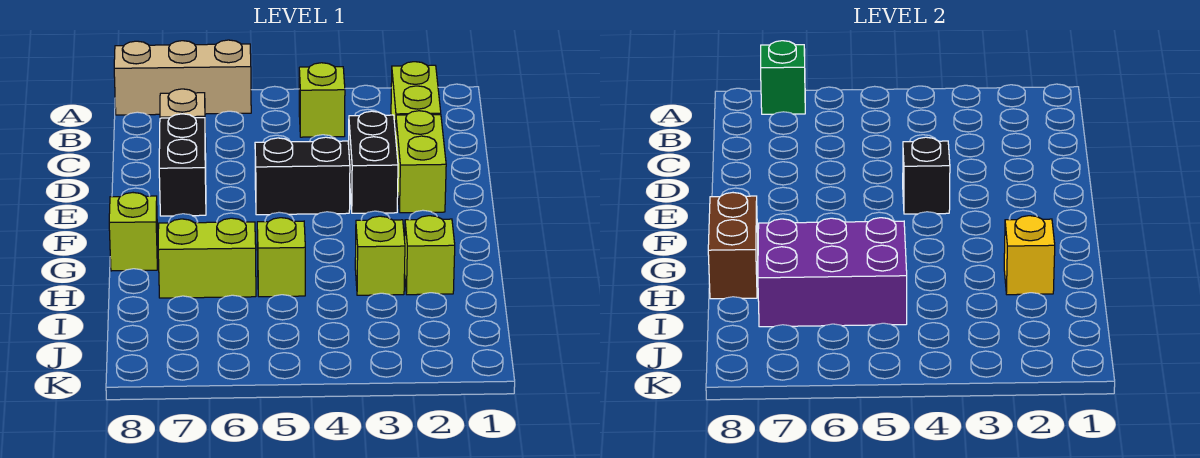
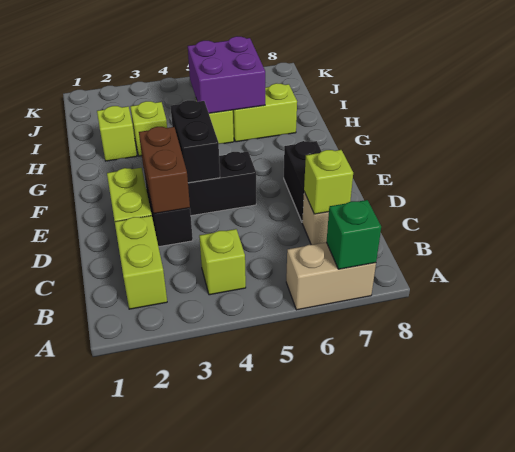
tan 1x3 brick [114,40,251,115] -> tan 1x2 brick [286,242,376,310]
black 1x1 brick [903,137,950,214] -> black 1x2 brick [170,100,220,183]
lime 1x1 brick [109,193,158,271] -> lime 1x1 brick moved to [304,150,353,214]
brown 1x2 brick [708,193,758,299] -> brown 1x2 brick moved to [139,127,190,214]
yellow 1x1 brick [1004,216,1055,295] -> none
purple 2x3 brick [758,218,907,327] -> purple 2x2 brick [188,36,265,113]

